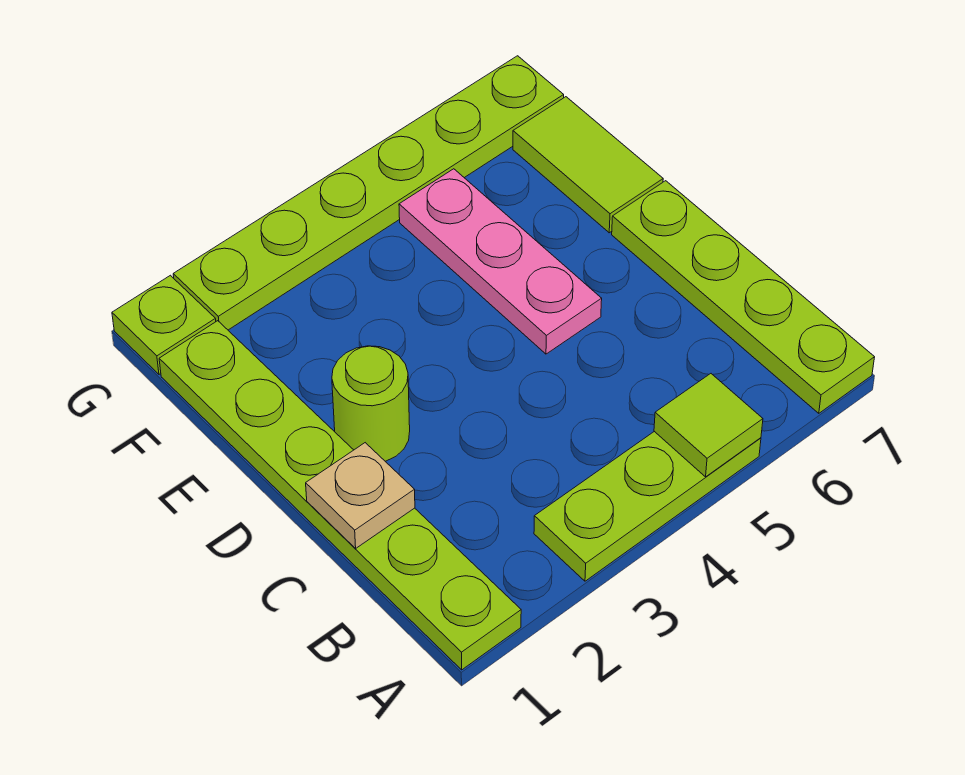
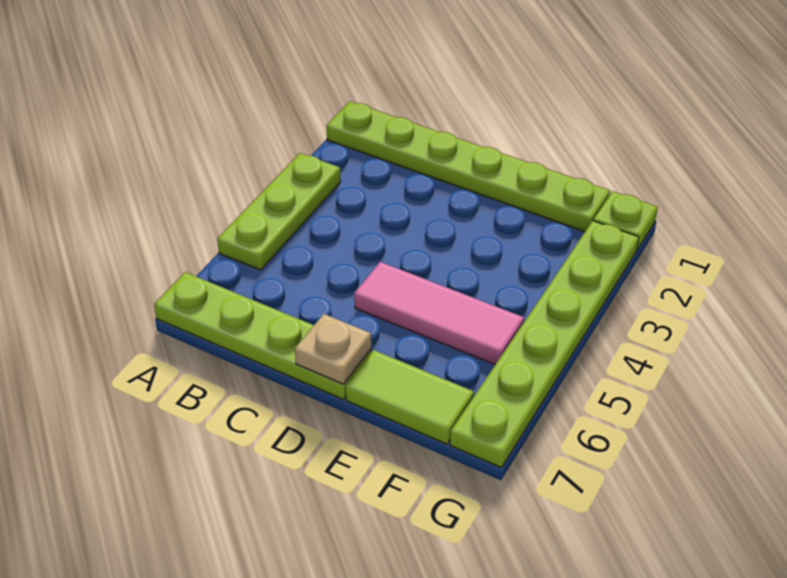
lime 1x1 tile [654,374,763,477] -> none
tan 1x1 plate [306,443,415,548] -> tan 1x1 plate moved to [295,314,371,384]
lime 1x1 round brick [332,346,410,461] -> none
pink 1x3 plate [399,169,602,354] -> pink 1x3 tile [354,262,524,364]

